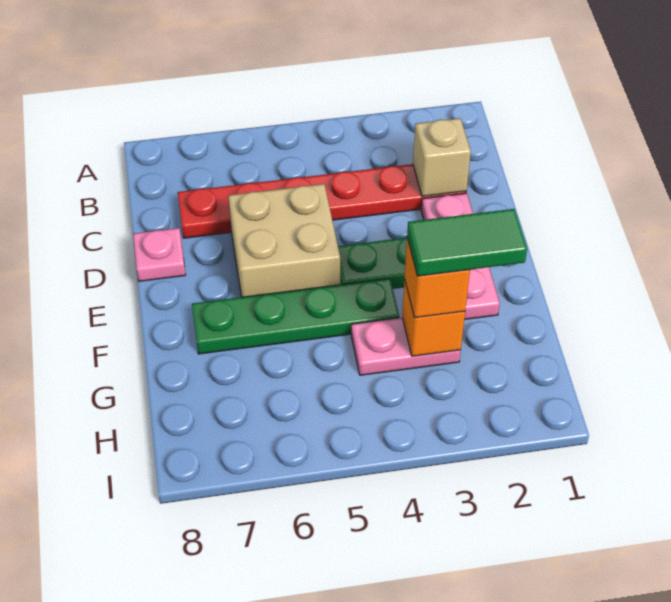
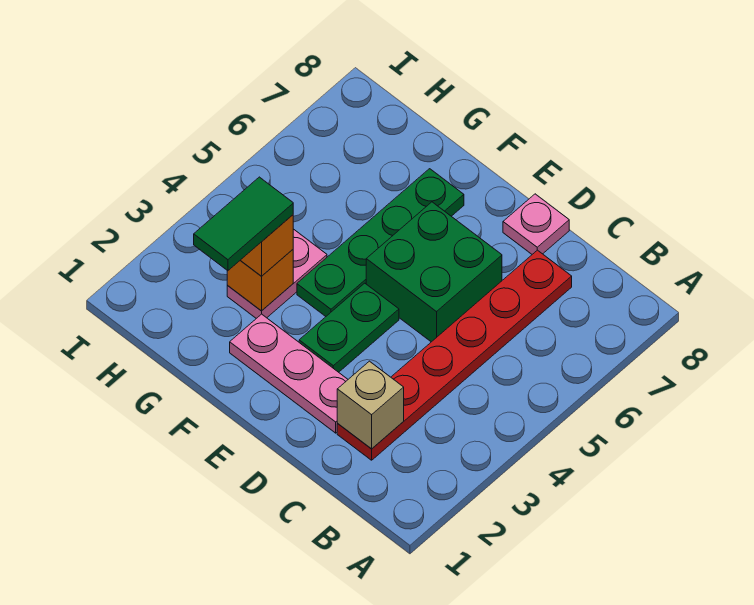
tan 2x2 brick [229,184,340,297] -> green 2x2 brick [366,202,502,342]

